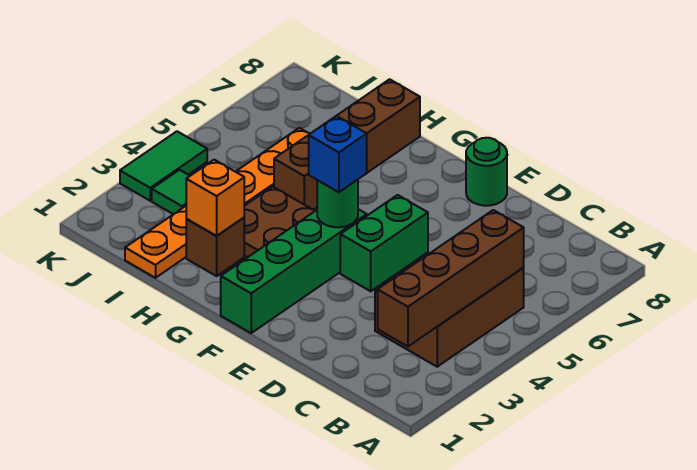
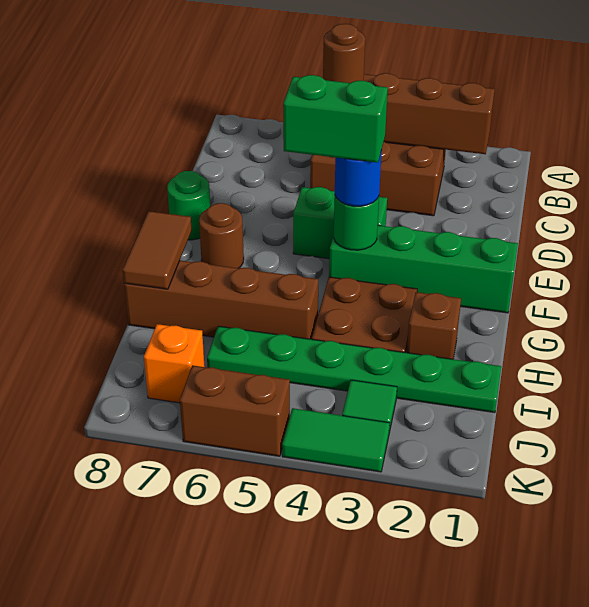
none -> brown 1x1 round brick [323,24,365,83]
blue 1x1 brick [309,116,367,192] -> blue 1x1 round brick [335,150,382,206]
none -> green 1x2 brick [283,75,388,163]
none -> brown 1x1 round brick [199,203,244,268]
none -> brown 1x2 tile [122,211,192,289]
orange 1x1 brick [186,160,244,236] -> orange 1x1 brick moved to [144,324,205,403]
orange 1x6 plate [125,128,310,278] -> green 1x6 plate [207,326,501,413]
none -> brown 1x2 brick [180,365,290,456]

